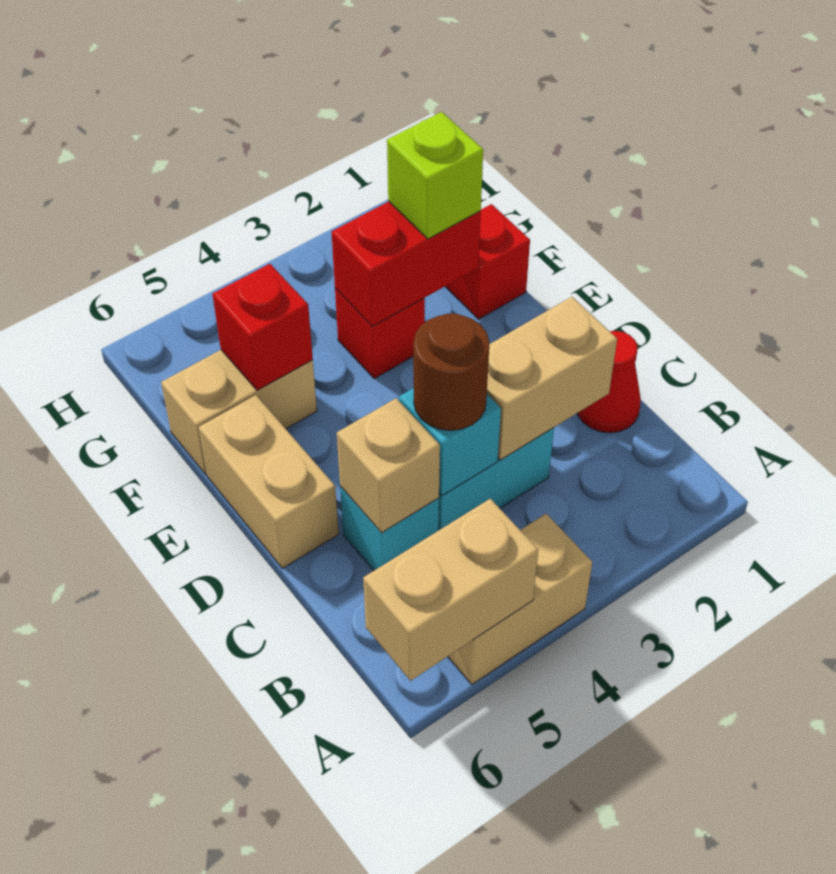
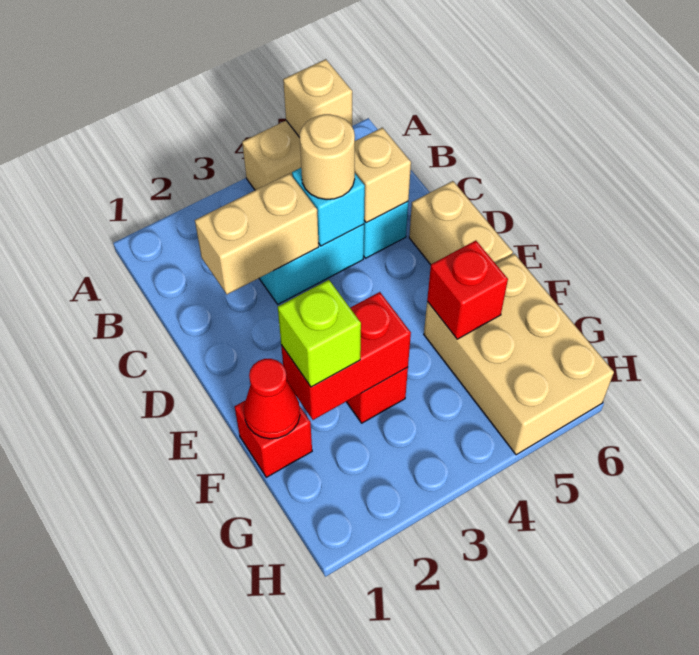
tan 1x2 brick [363,499,538,681] -> tan 1x1 brick [283,59,352,137]
red 1x1 cone [577,331,641,433] -> red 1x1 cone moved to [244,359,300,439]
brown 1x1 round brick [413,313,490,431] -> tan 1x1 round brick [300,114,355,200]
tan 1x2 brick [161,350,317,474] -> tan 2x3 brick [424,254,614,455]

